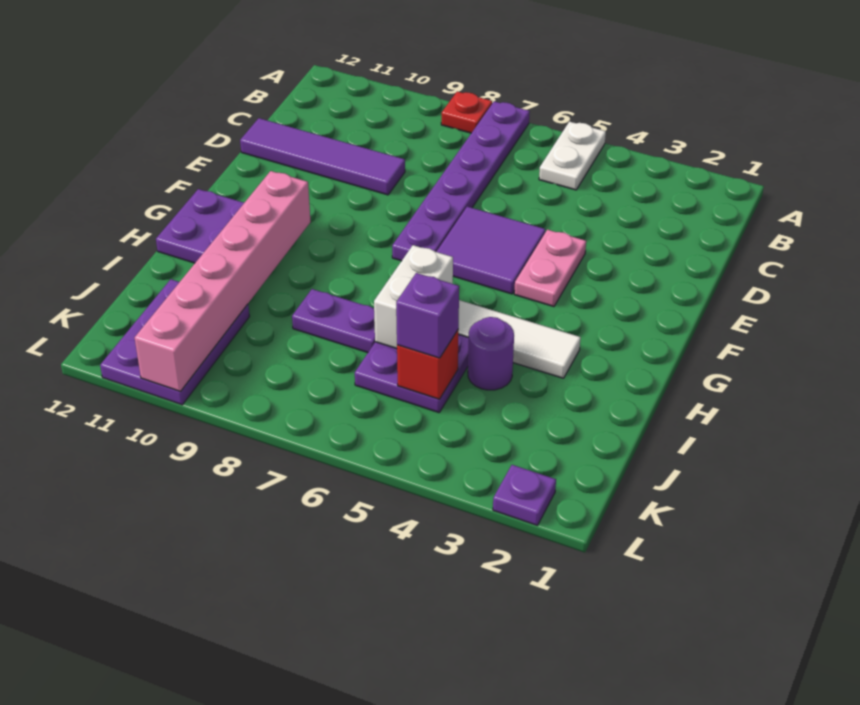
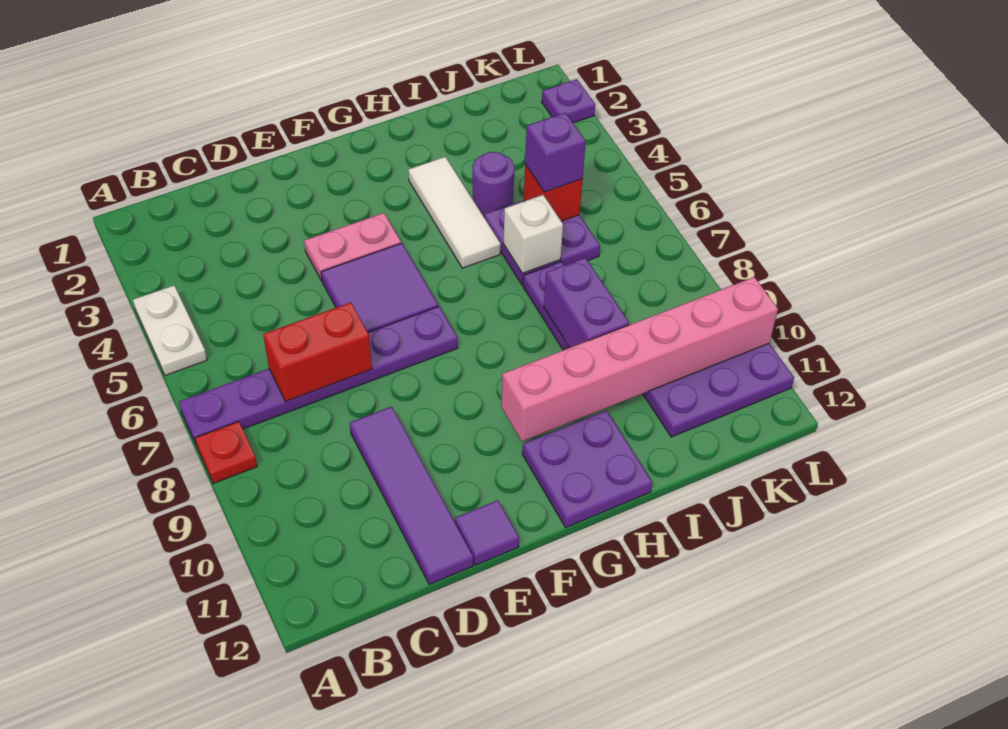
white 1x2 plate [539,122,606,190] -> white 1x2 plate turned to [133,285,207,375]
none -> red 1x2 brick [263,303,372,401]
none -> purple 1x1 tile [455,500,519,565]
white 1x2 brick [374,245,453,349] -> white 1x1 brick [504,195,563,273]
none -> purple 1x2 brick [544,258,629,347]

